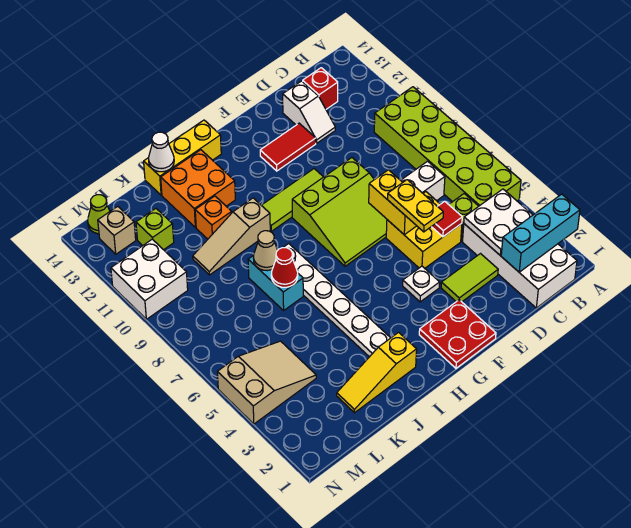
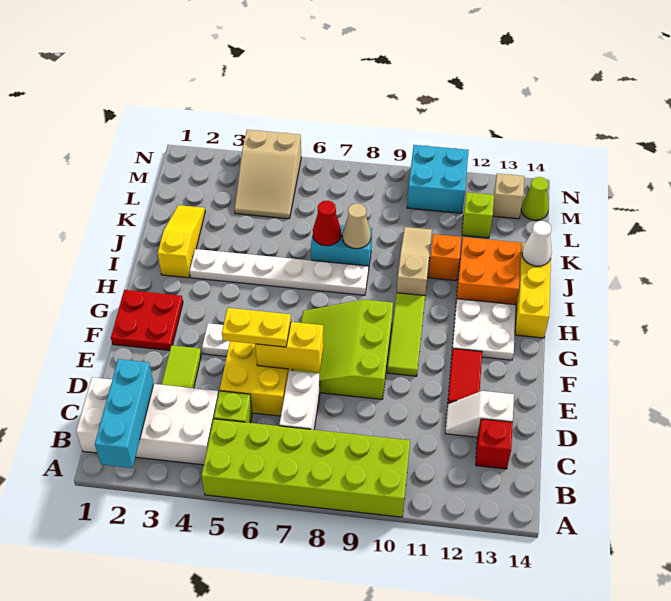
white 2x2 plate [464,189,533,255] -> white 2x2 plate moved to [452,299,516,360]
red 1x1 tile [432,201,462,237] -> none
white 2x2 brick [111,239,188,319] -> cyan 2x2 brick [407,145,469,213]

